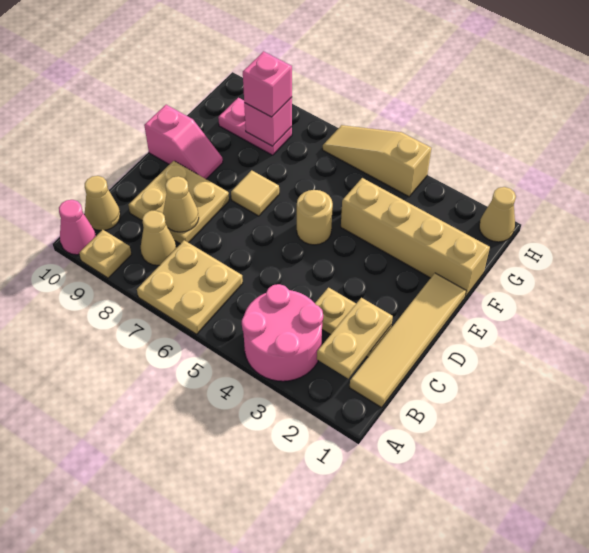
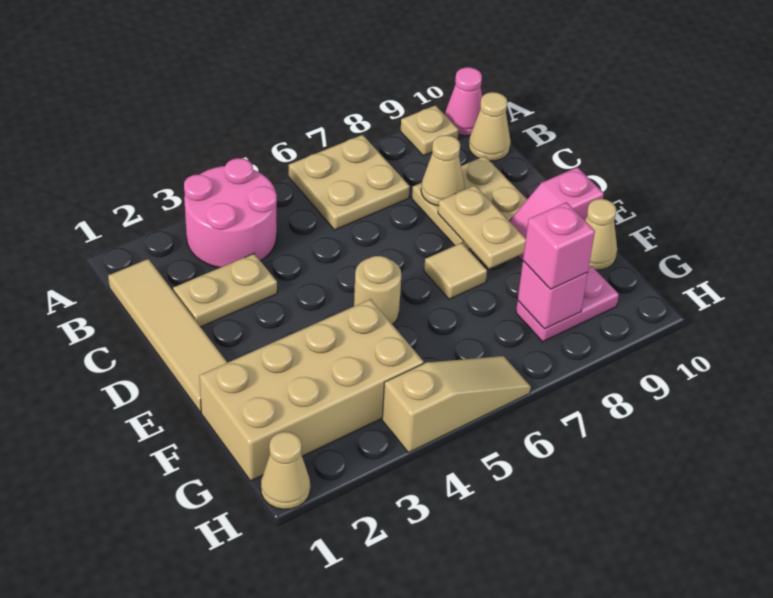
tan 1x2 plate [317,298,393,379] -> tan 1x2 plate moved to [438,185,526,269]
tan 1x1 cone [141,210,176,265] -> tan 1x1 cone moved to [585,199,617,270]
tan 1x4 brick [341,178,490,297] -> tan 2x4 brick [199,299,424,481]

